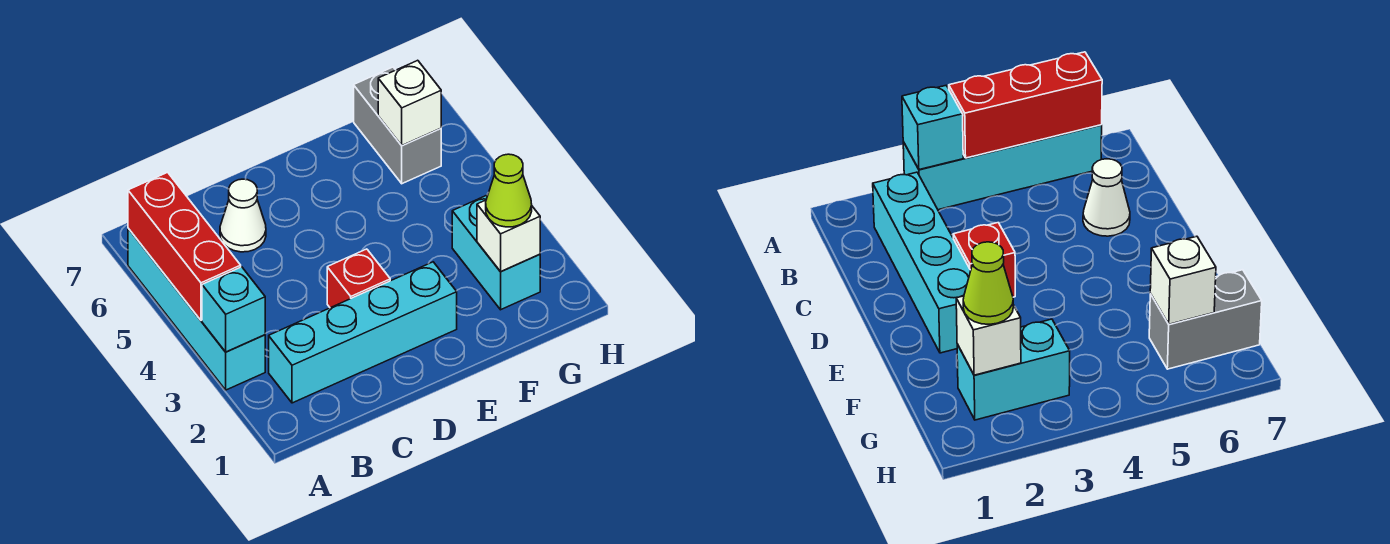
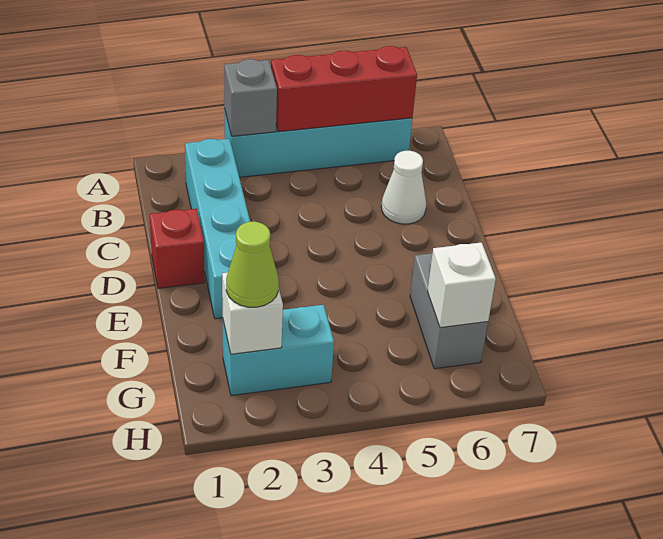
cyan 1x1 brick [202,267,265,352] -> grey 1x1 brick [224,59,277,136]
red 1x1 brick [327,249,390,308] -> red 1x1 brick moved to [150,209,205,288]
grey 1x2 brick [354,67,441,184] -> grey 1x2 brick turned to [410,253,488,369]

